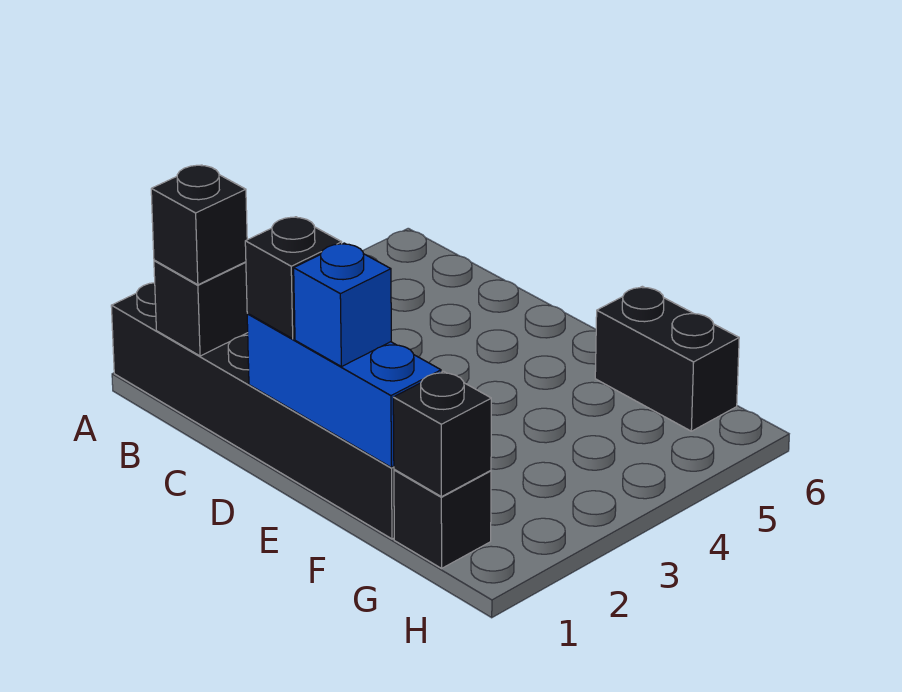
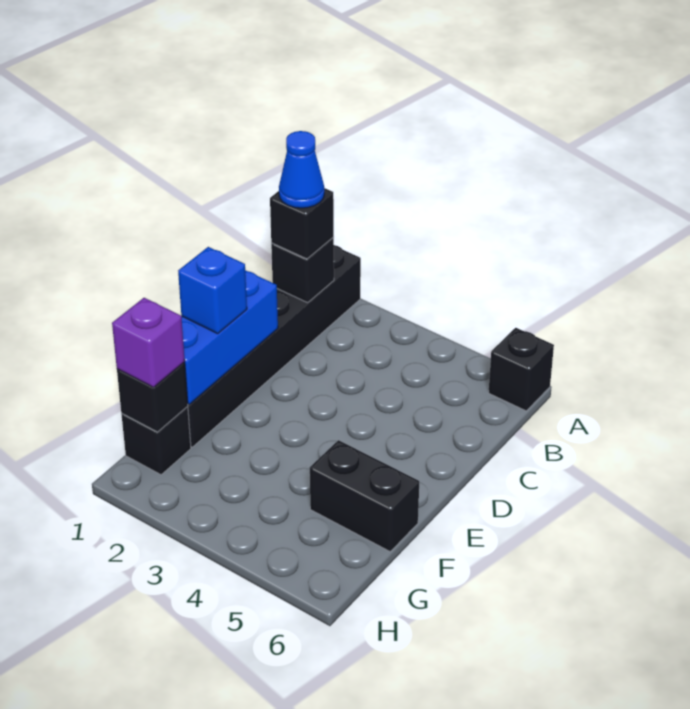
none -> blue 1x1 cone [279,131,324,208]
black 1x1 brick [245,217,342,339] -> black 1x1 brick moved to [489,328,554,411]
black 1x2 brick [595,286,739,431] -> black 1x2 brick turned to [310,440,419,551]
none -> purple 1x1 brick [112,298,185,387]

